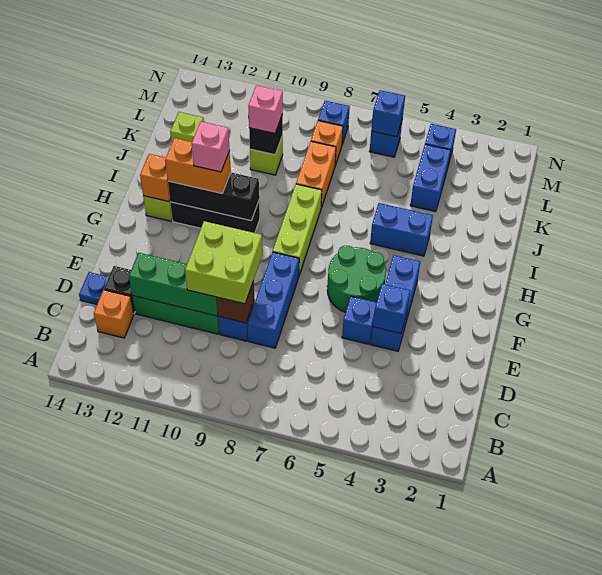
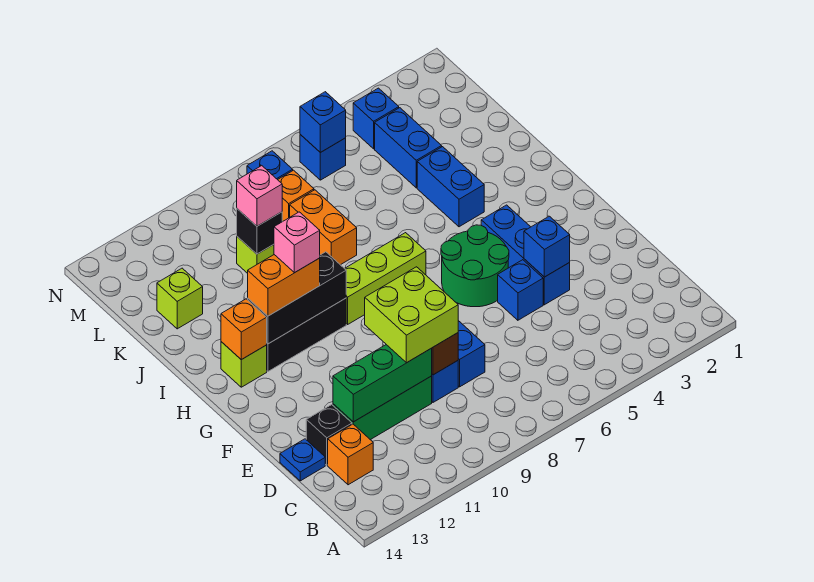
lime 1x3 brick [273,184,322,275] -> lime 1x3 brick turned to [345,233,426,324]
blue 1x2 brick [370,203,433,256] -> blue 1x2 brick turned to [417,147,484,227]

